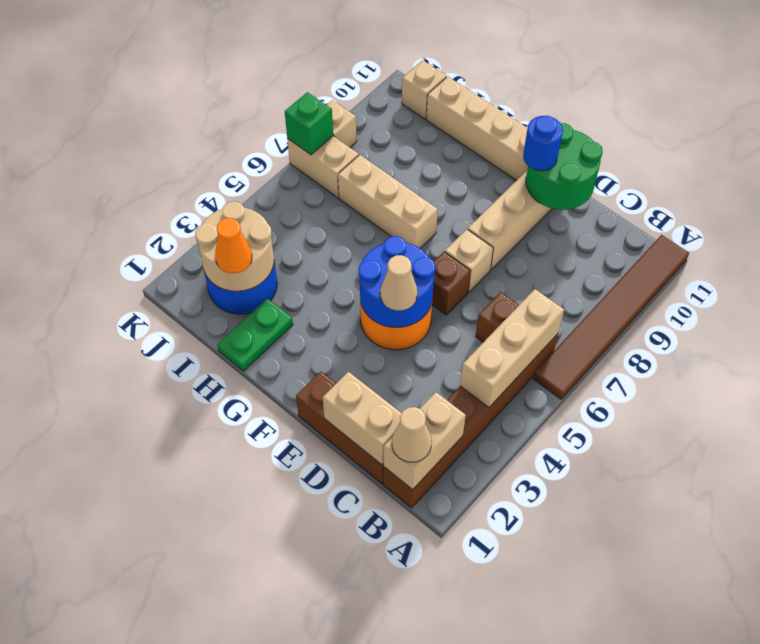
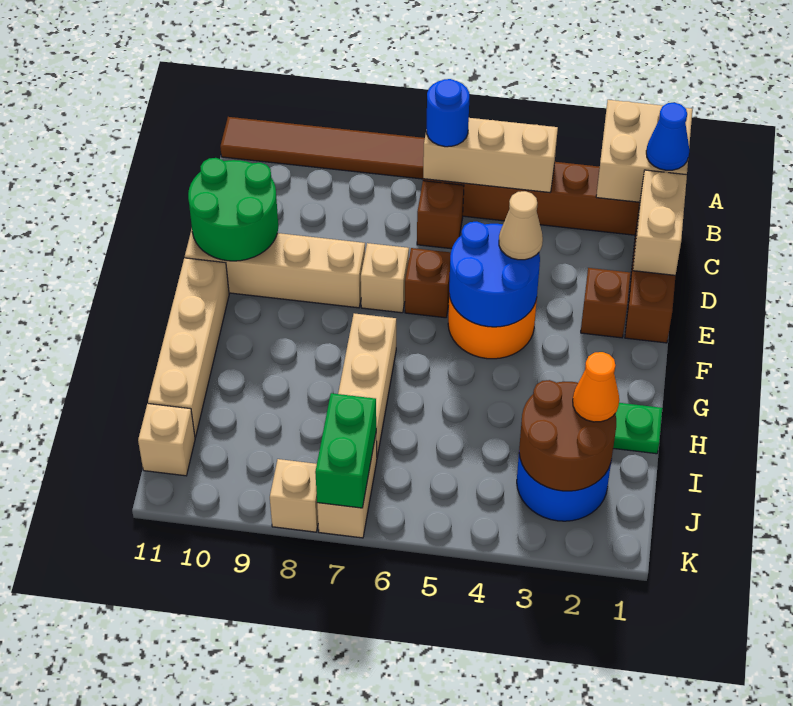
tan 1x2 brick [384,392,466,490] -> tan 2x2 brick [596,100,692,202]
tan 1x1 cone [392,407,432,462] -> blue 1x1 cone [646,103,689,170]
none -> brown 1x1 brick [581,268,630,338]
blue 1x1 round brick [523,116,563,171] -> blue 1x1 round brick moved to [427,79,469,147]
tan 2x2 round brick [195,201,274,291] -> brown 2x2 round brick [519,380,616,491]
green 1x1 brick [285,92,333,155] -> green 1x2 brick [315,393,376,508]

